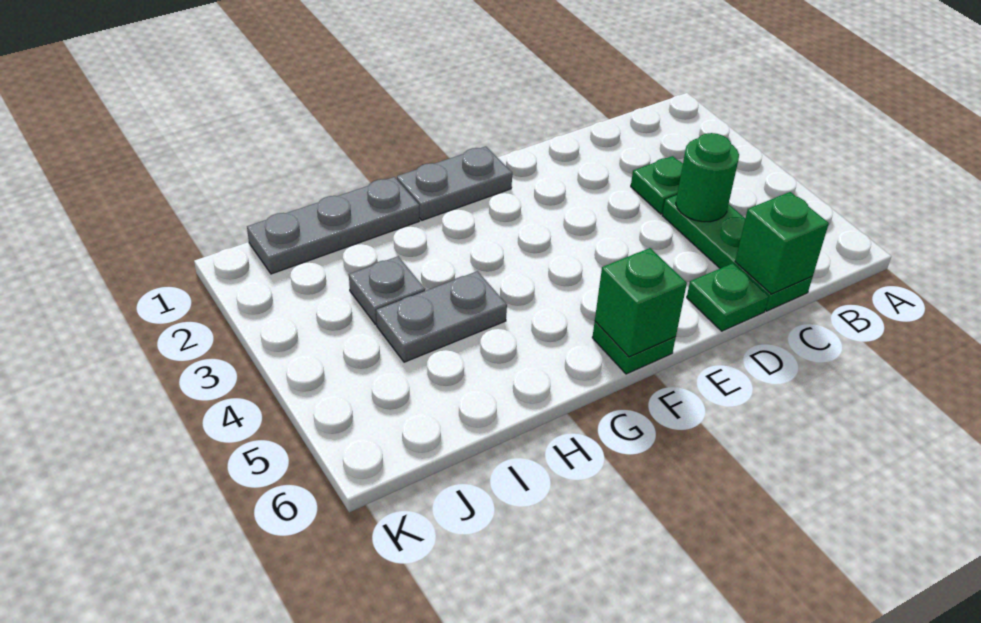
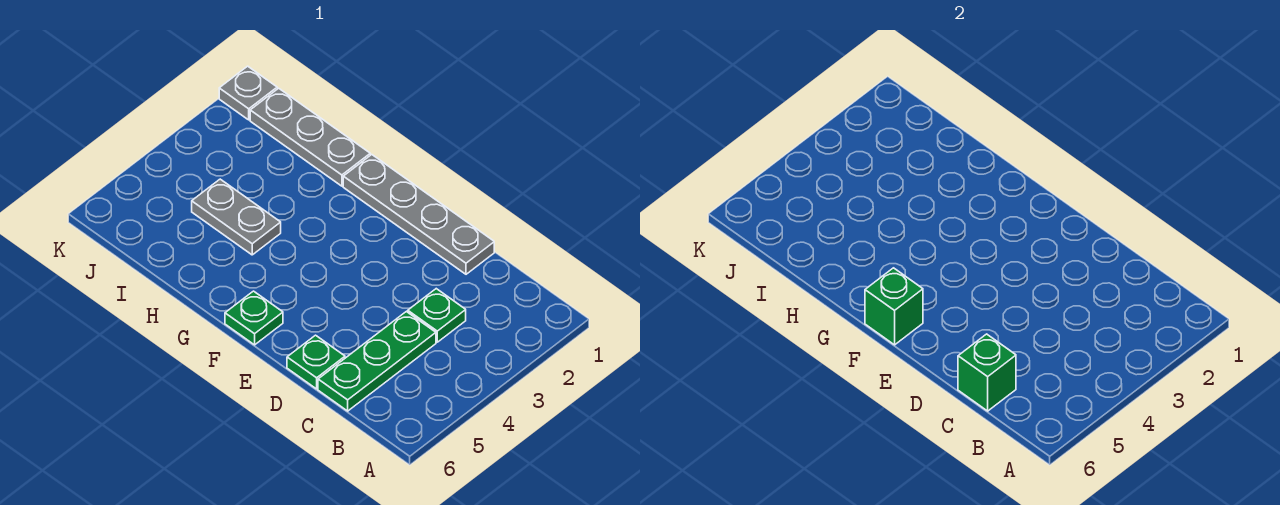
green 1x1 round brick [676,133,739,222] -> none
grey 1x2 plate [397,146,512,220] -> grey 1x4 plate [343,155,494,274]
grey 1x1 plate [349,256,425,325] -> grey 1x1 plate moved to [219,66,277,120]

